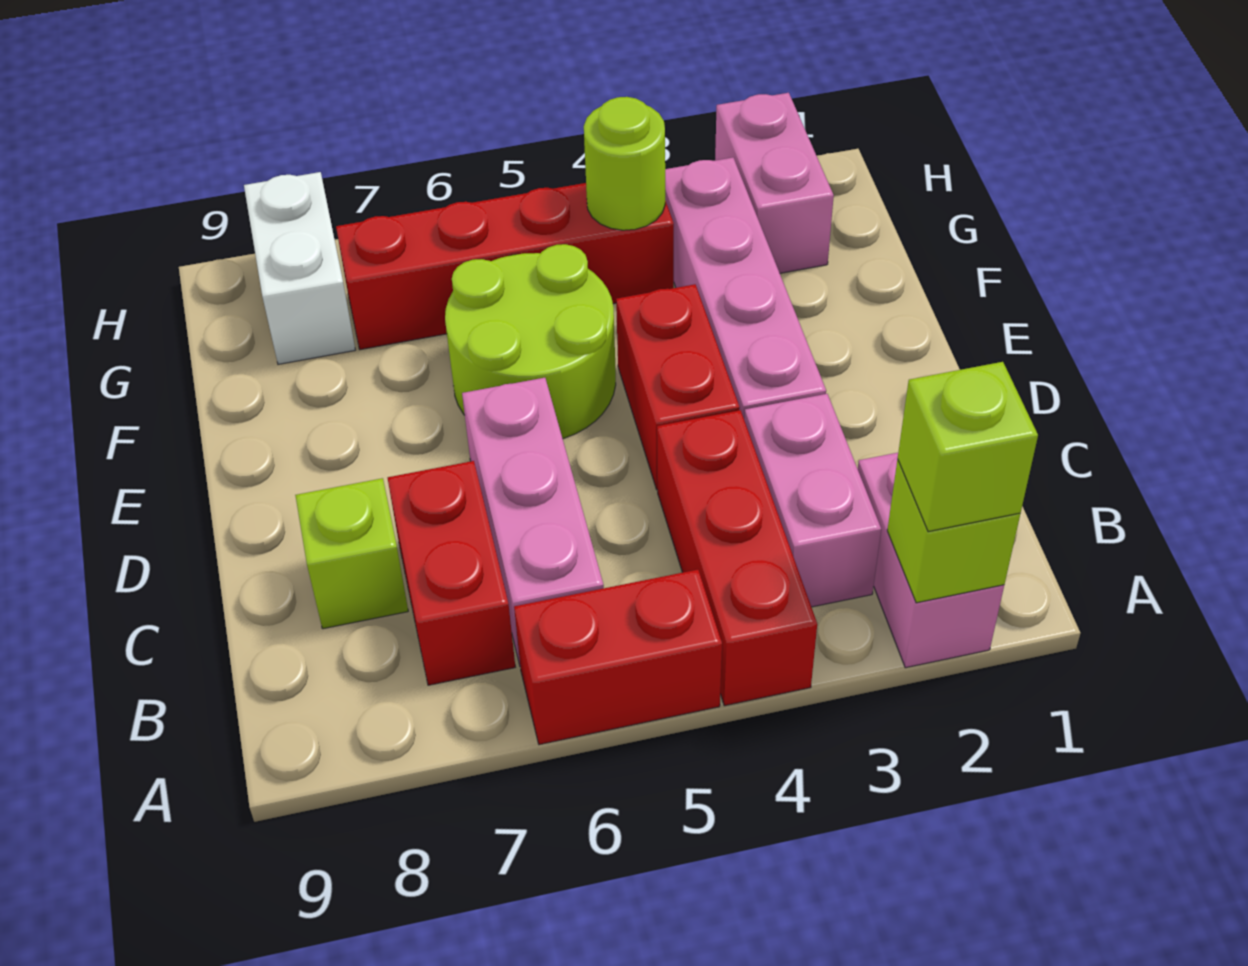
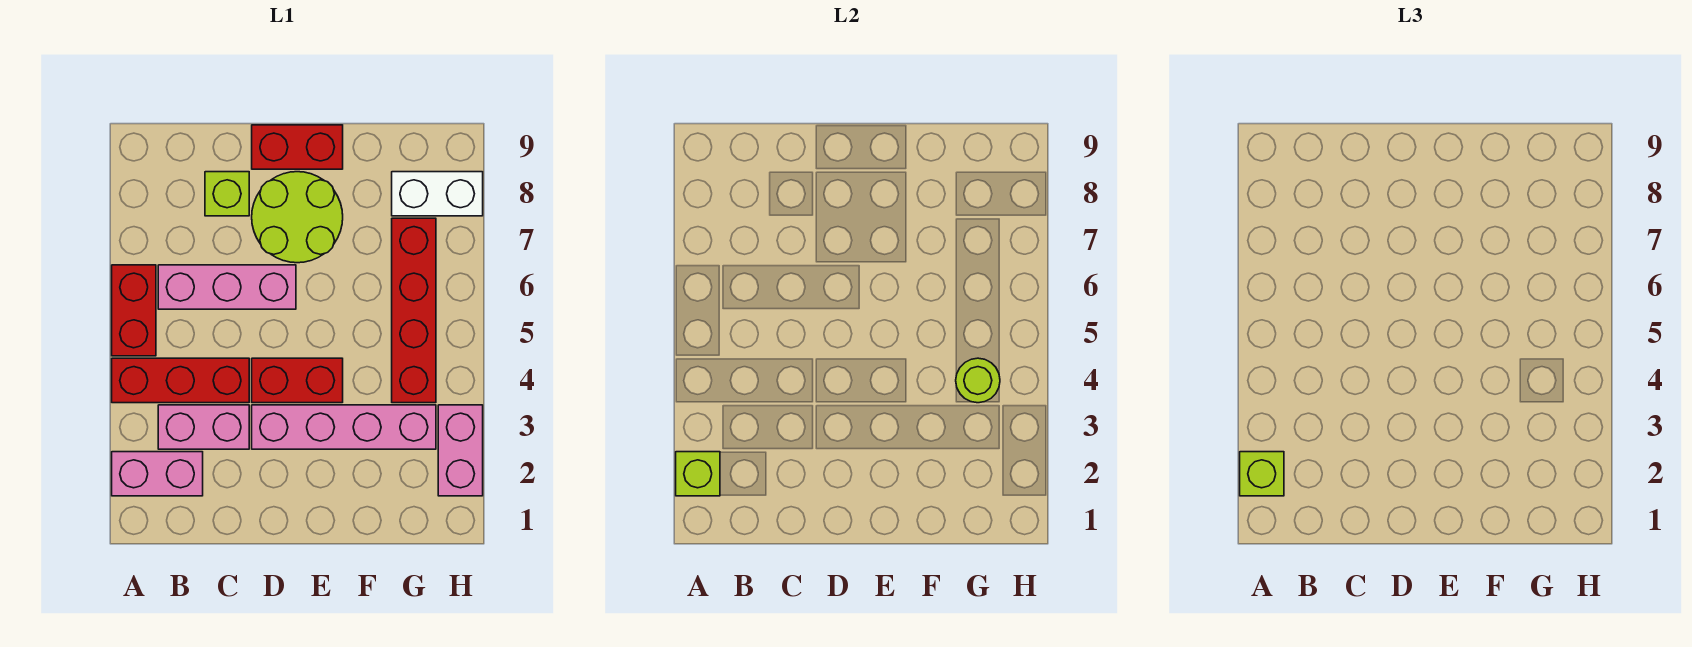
red 1x2 brick [388,461,515,685] -> red 1x2 brick moved to [252,125,343,169]
lime 2x2 round brick [445,244,616,439] -> lime 2x2 round brick moved to [252,172,343,263]
pink 1x2 brick [715,93,834,273] -> pink 1x2 brick turned to [438,405,483,496]

